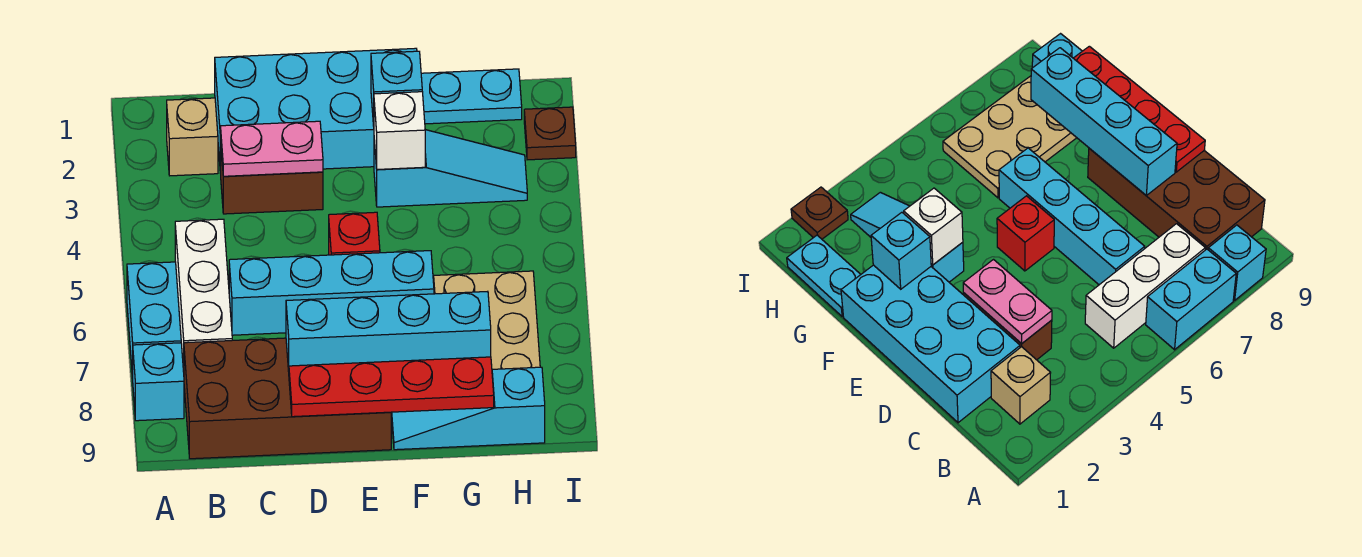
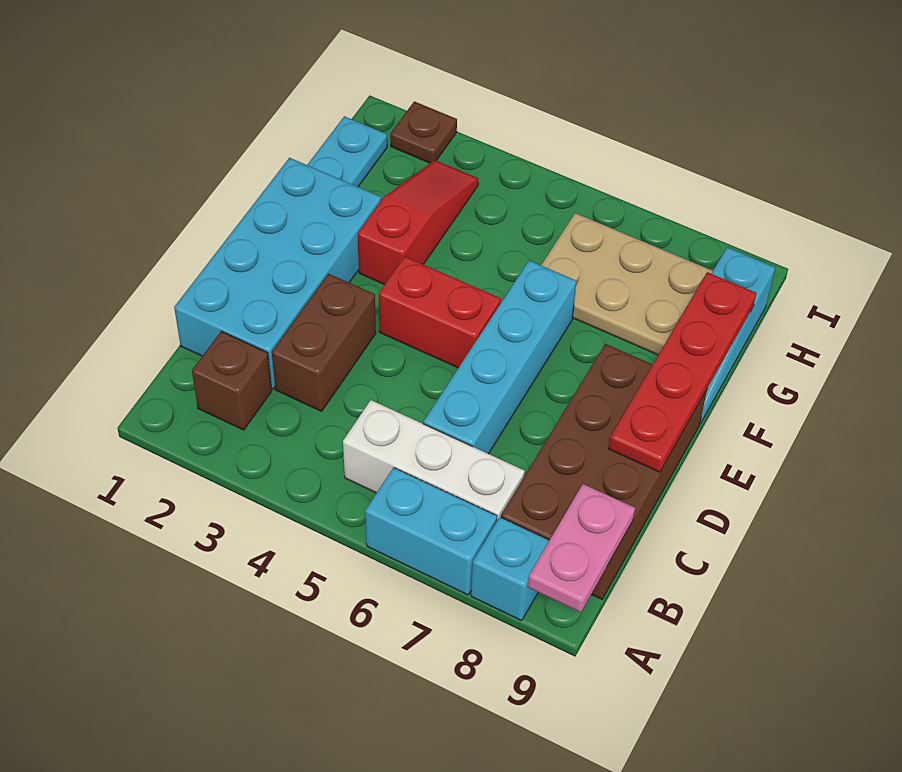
tan 1x1 brick [167,98,218,176] -> brown 1x1 brick [192,331,272,430]
pink 1x2 plate [220,121,323,176] -> pink 1x2 plate moved to [528,484,635,613]
cyan 1x4 brick [286,291,491,371] -> none
red 1x1 brick [329,212,380,255] -> red 1x2 brick [379,256,501,368]
cyan 1x1 brick [371,51,422,126] -> none
cyan 1x3 slope [374,130,527,207] -> red 1x3 slope [357,160,478,285]
white 1x1 brick [374,92,425,169] -> none

